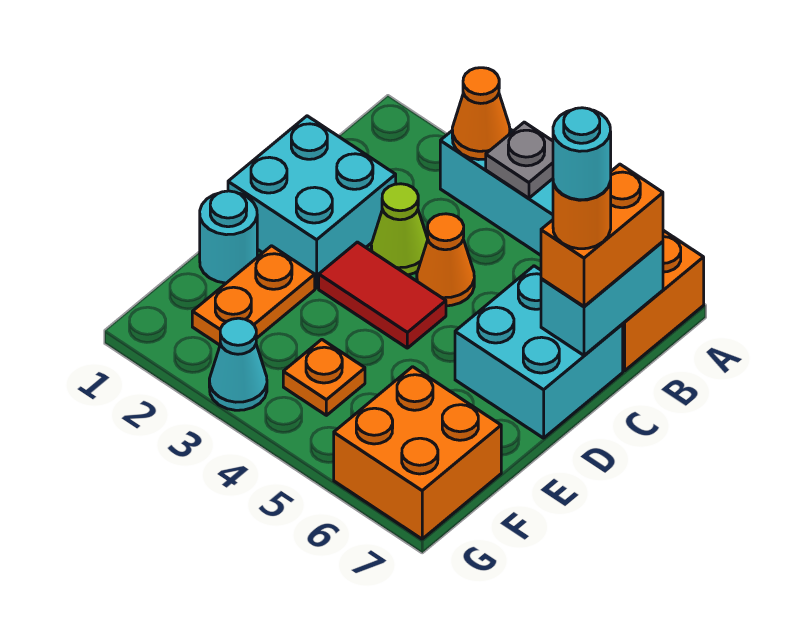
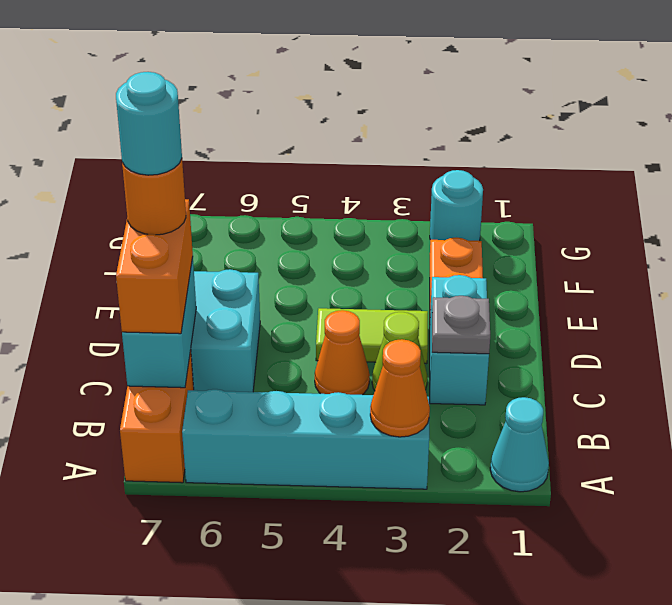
grey 1x1 plate [486,122,553,198] -> grey 1x1 plate moved to [432,296,490,354]
cyan 2x2 brick [228,116,396,288] -> cyan 1x2 brick [430,275,489,405]
red 1x2 tile [319,242,446,348] -> lime 1x2 tile [316,308,428,364]
cyan 1x1 round brick [200,191,257,283] -> cyan 1x1 round brick moved to [430,170,483,241]
orange 1x1 plate [283,340,365,415] -> none
orange 2x2 brick [334,367,501,539] -> none
cyan 1x1 cone [209,318,267,410] -> cyan 1x1 cone moved to [490,397,549,492]

